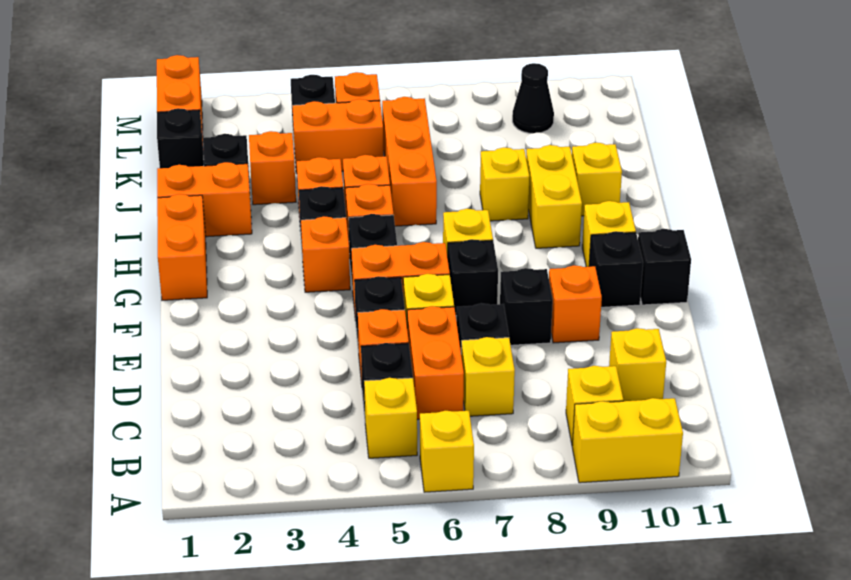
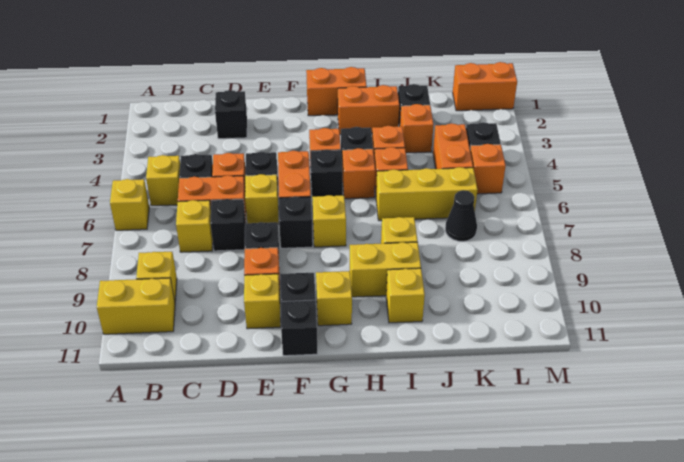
yellow 1x2 brick [572,398,683,483] -> yellow 1x2 brick turned to [97,278,175,334]
yellow 1x1 brick [609,328,666,401] -> yellow 1x1 brick moved to [244,274,281,329]
orange 1x2 brick [157,162,252,237] -> orange 1x2 brick turned to [338,85,399,135]
orange 1x3 brick [382,97,437,226] -> yellow 1x3 brick [376,167,478,221]
black 1x1 brick [157,108,204,168] -> black 1x1 brick moved to [215,90,247,139]
black 1x1 cone [512,63,554,133] -> black 1x1 cone moved to [445,190,477,241]

